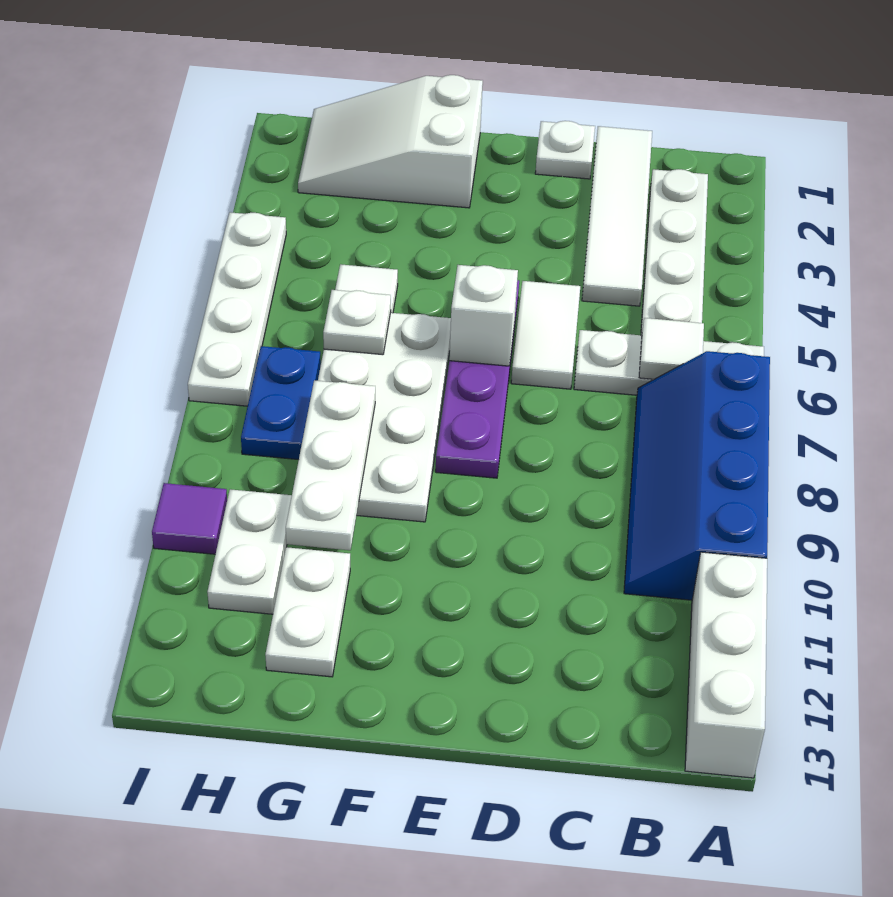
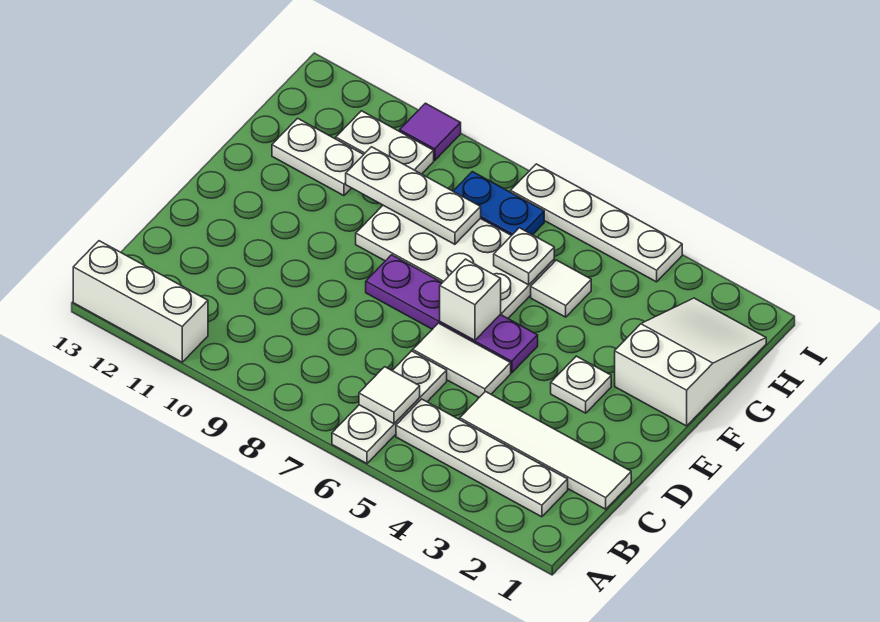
blue 2x4 slope [624,351,770,600] -> none
white 1x1 plate [535,121,595,179] -> white 1x1 plate moved to [551,356,611,413]

